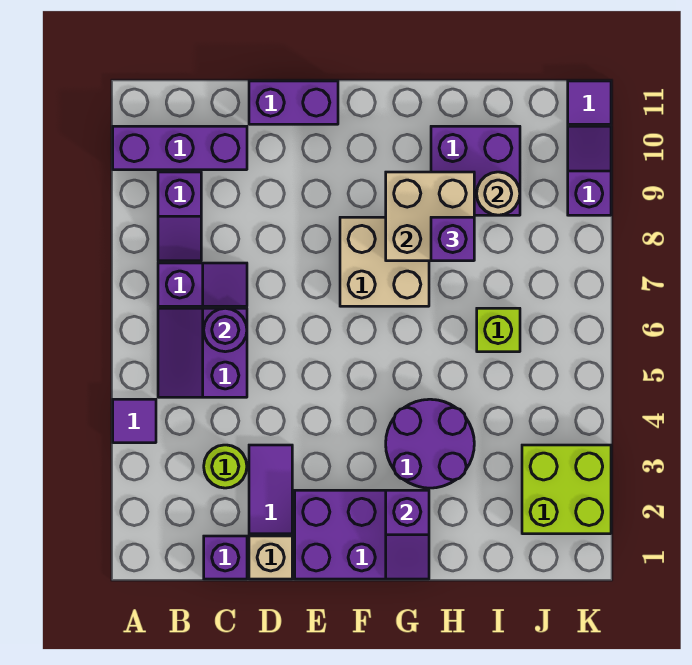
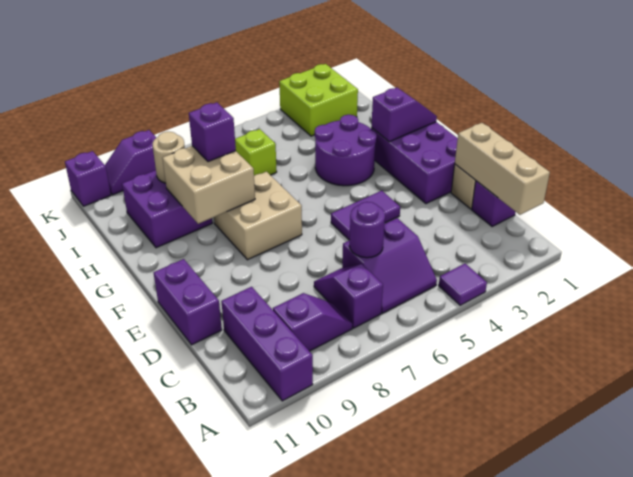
none -> tan 1x3 brick [455,123,550,215]
lime 1x1 round brick [204,445,247,488] -> none
purple 1x2 tile [249,445,292,534] -> purple 1x2 tile moved to [331,191,400,240]
purple 1x1 tile [568,81,611,124] -> purple 1x1 brick [65,151,111,206]

